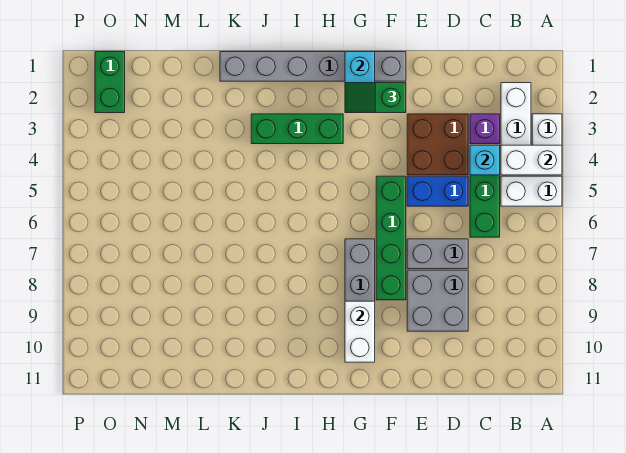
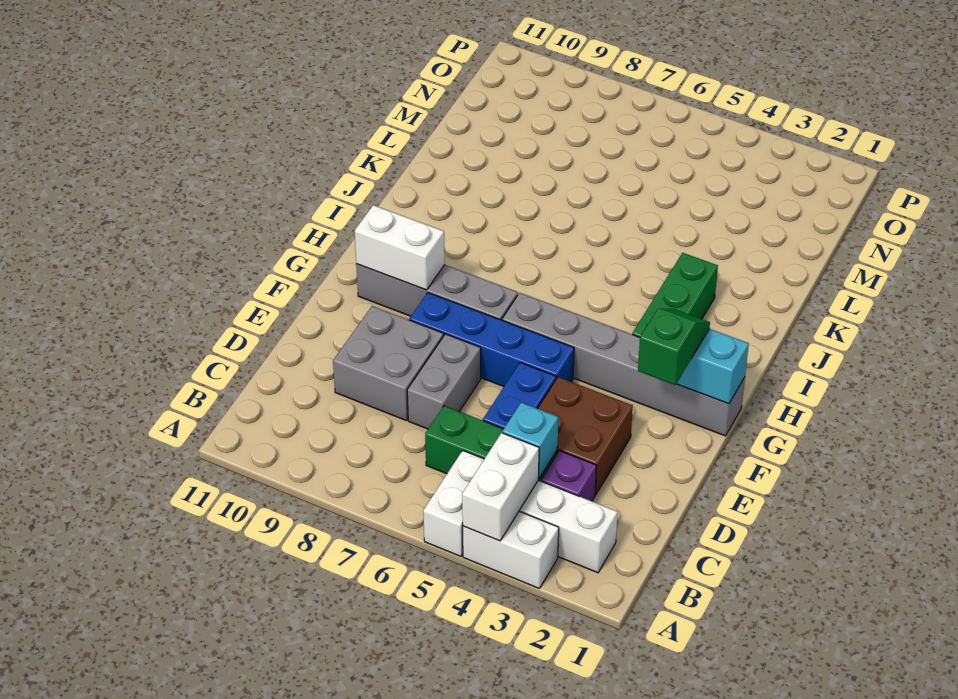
grey 1x6 brick [220,52,406,81] -> grey 1x6 brick turned to [502,293,745,436]
green 1x4 brick [376,176,406,300] -> blue 1x4 brick [409,293,574,387]
green 1x2 brick [95,52,125,113] -> none

